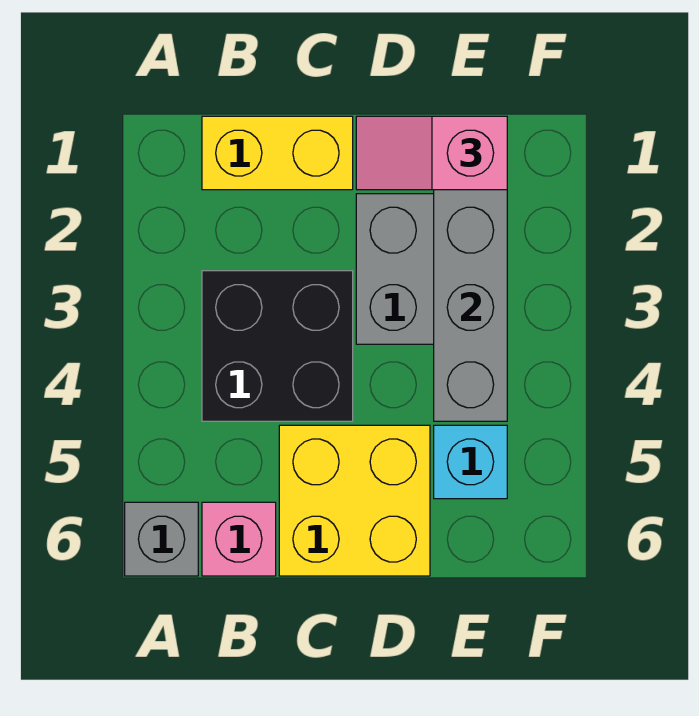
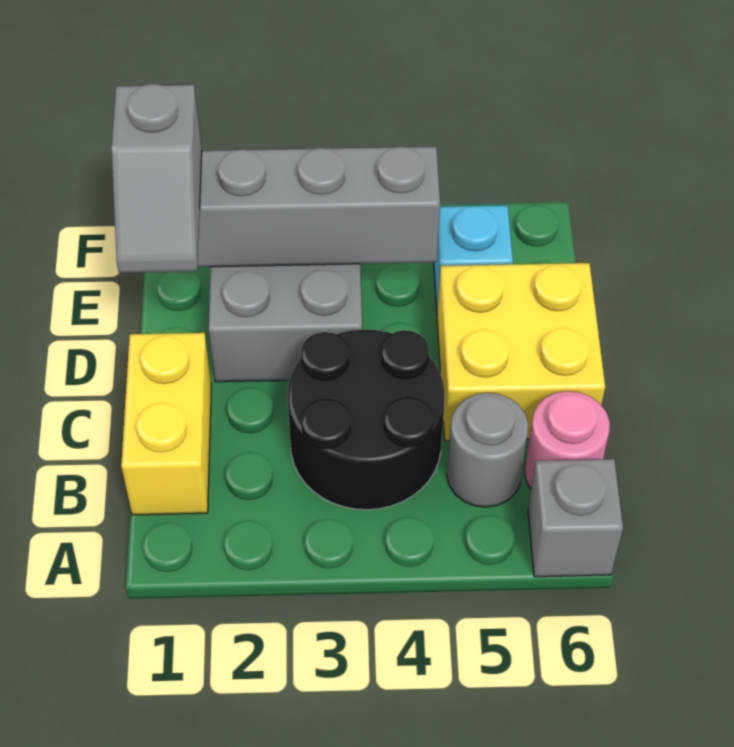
black 2x2 brick [202,271,353,421] -> black 2x2 round brick [287,330,445,510]
none -> grey 1x1 round brick [447,393,528,507]
pink 1x1 brick [202,502,276,576] -> pink 1x1 round brick [525,391,610,488]
pink 1x2 slope [356,116,507,190] -> grey 1x2 slope [111,84,202,273]

